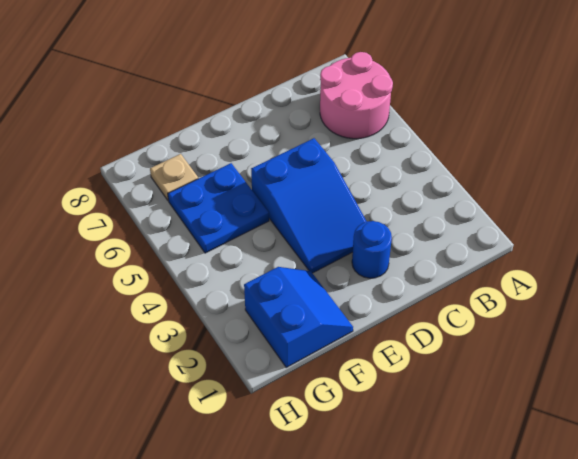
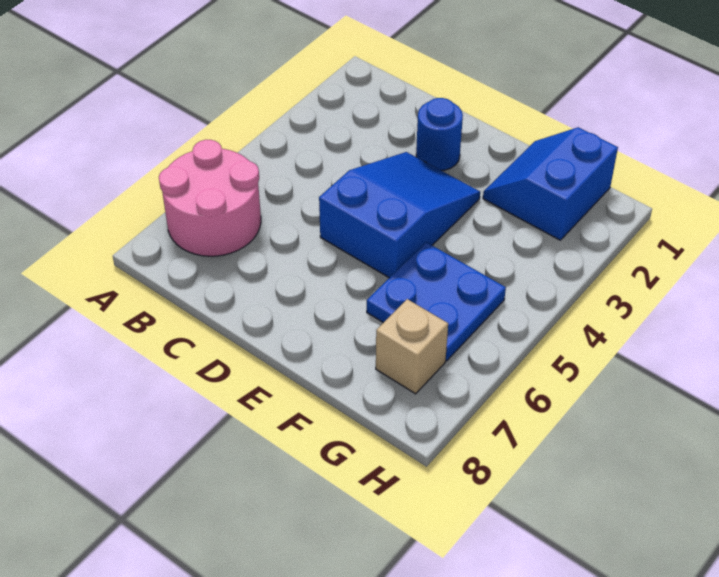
tan 1x1 plate [150,154,198,201] -> tan 1x1 brick [376,299,448,394]

